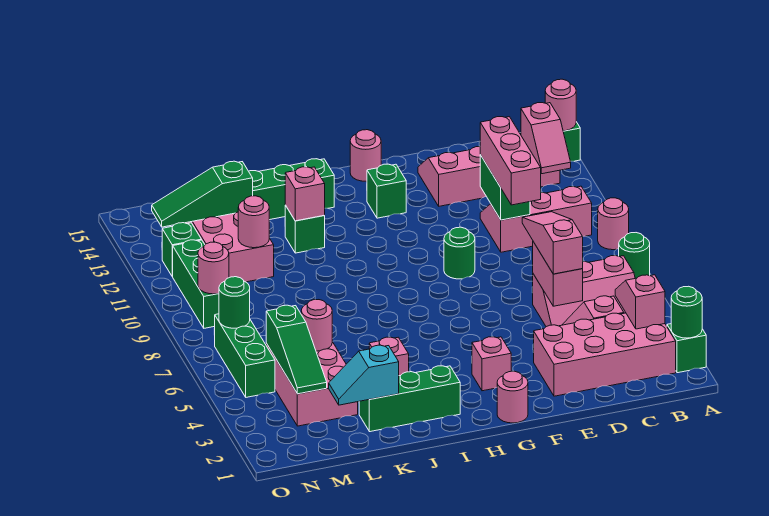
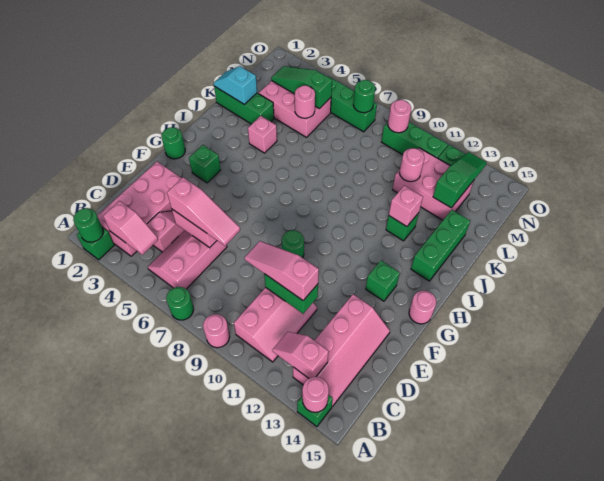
pink 1x3 brick [480,117,541,205] -> pink 1x3 slope [245,241,319,300]
pink 1x1 round brick [497,371,528,423] -> green 1x1 round brick [161,127,185,159]
pink 1x1 brick [472,337,511,391] -> green 1x1 brick [189,145,221,183]
green 1x3 brick [359,366,460,432] -> green 1x3 brick turned to [214,86,274,124]
cyan 1x2 slope [329,345,399,405] -> cyan 1x2 slope turned to [214,66,257,105]

